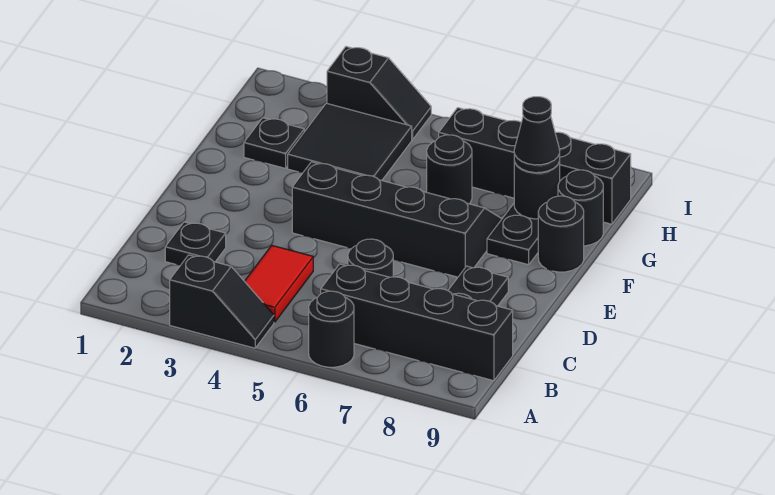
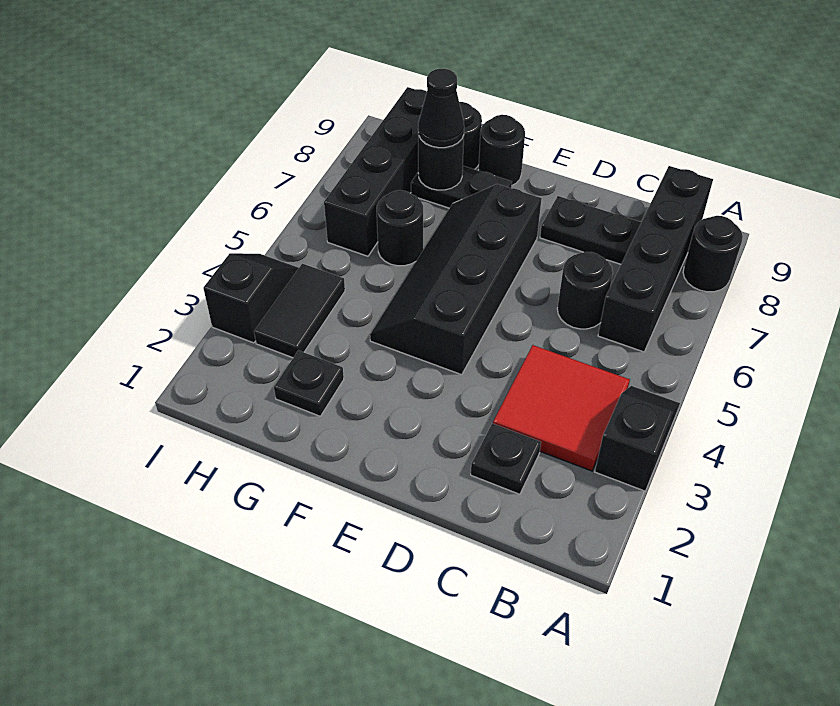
black 1x1 round brick [309,291,354,367] -> black 1x1 round brick moved to [683,216,743,292]
red 1x2 tile [245,246,313,322] -> red 2x2 tile [493,345,630,471]
black 2x2 tile [288,103,412,180] -> black 1x2 tile [254,264,345,358]

